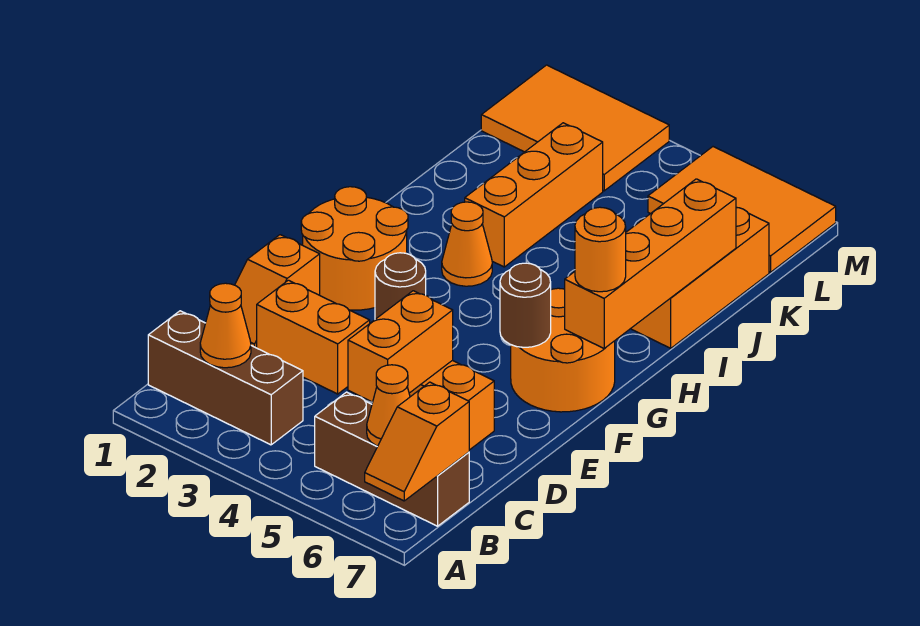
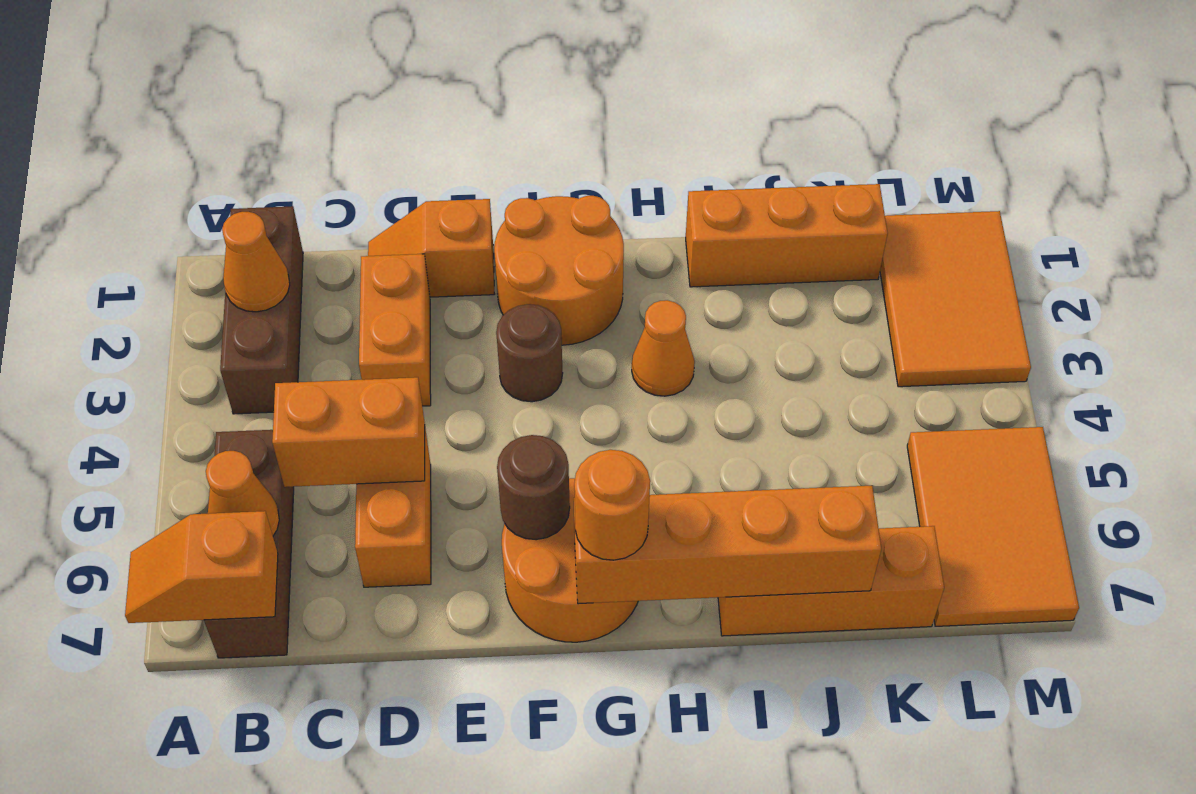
orange 1x3 brick [465,123,603,267] -> orange 1x3 brick moved to [686,184,888,287]

